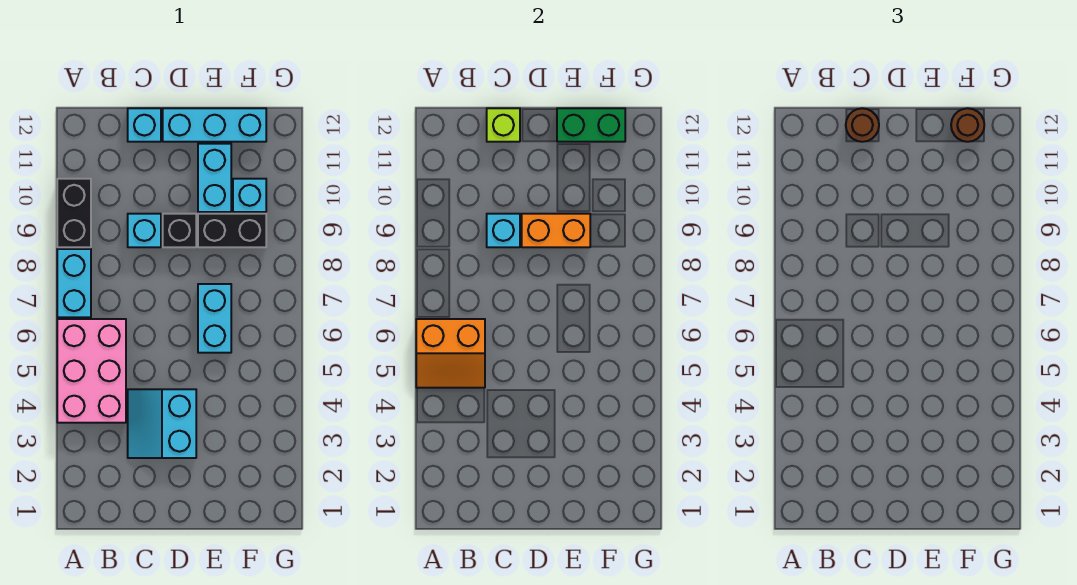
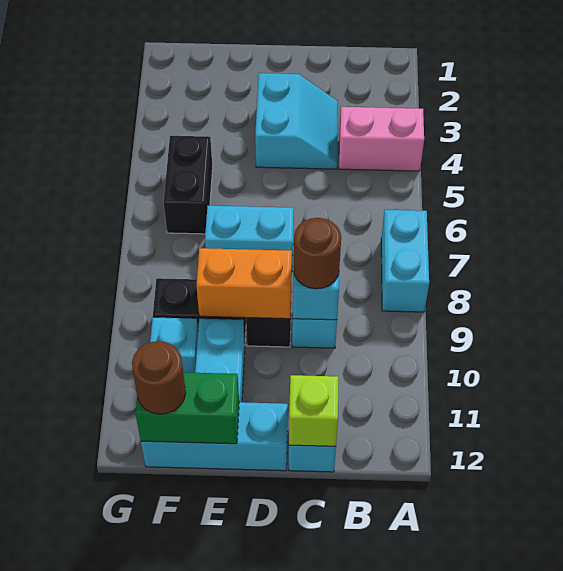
pink 2x3 brick [57,319,126,423] -> pink 1x2 brick [339,107,424,171]
orange 2x2 slope [416,319,485,388] -> none
black 1x2 brick [57,179,91,247] -> black 1x2 brick moved to [164,136,213,234]
brown 1x1 round brick [846,108,879,142] -> brown 1x1 round brick moved to [294,218,341,289]
cyan 1x2 brick [198,284,231,353] -> cyan 1x2 brick turned to [205,206,294,267]

